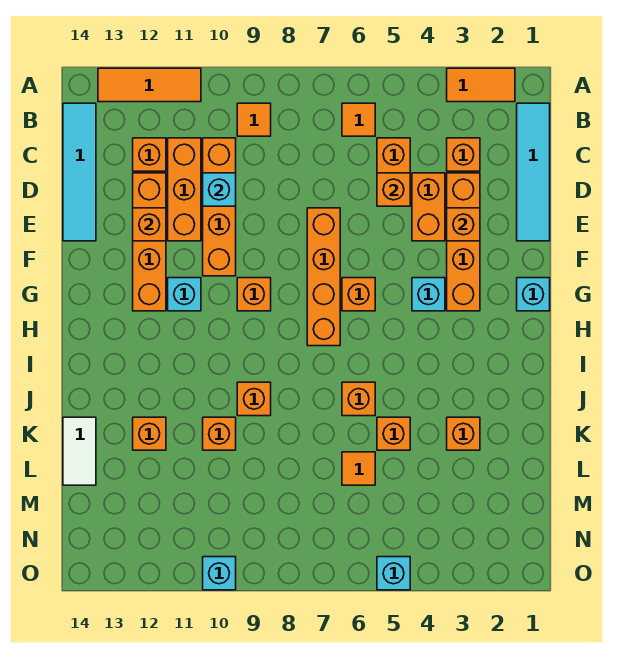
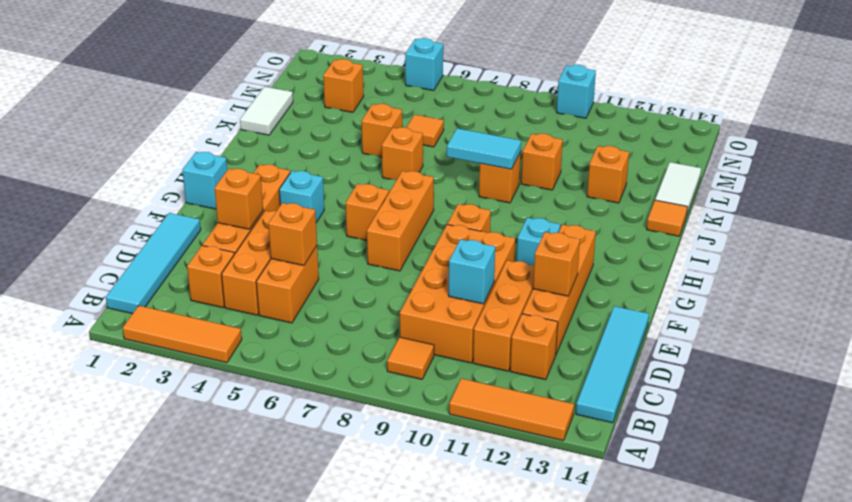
orange 1x2 tile [447,68,515,102] -> orange 1x3 tile [123,306,242,363]
orange 1x1 tile [342,103,375,136] -> orange 1x1 tile moved to [647,200,688,236]
orange 1x4 brick [203,138,236,276] -> orange 2x4 brick [400,224,515,363]
orange 1x2 brick [412,173,445,241] -> orange 1x3 brick [222,211,276,315]
orange 1x4 brick [307,208,340,346] -> orange 1x3 brick [367,171,434,271]
none -> cyan 1x2 tile [447,128,521,169]
none -> white 1x2 tile [240,87,293,135]
orange 1x1 brick [447,417,480,450] -> orange 1x1 brick moved to [323,59,364,112]

